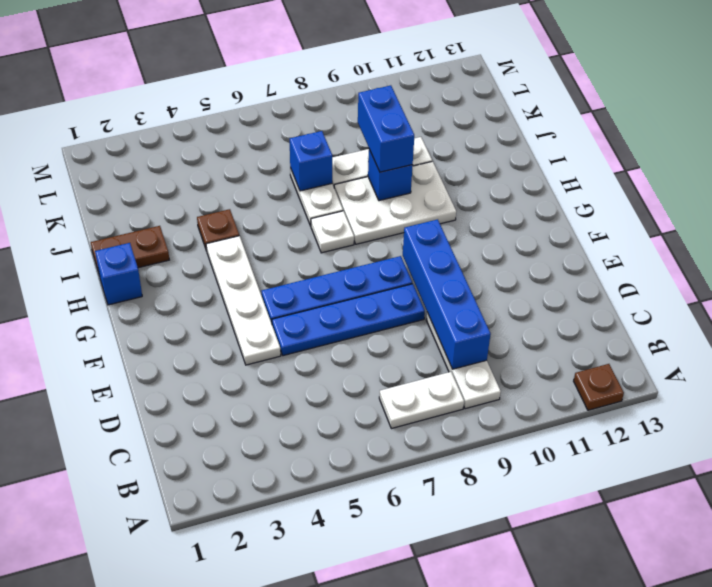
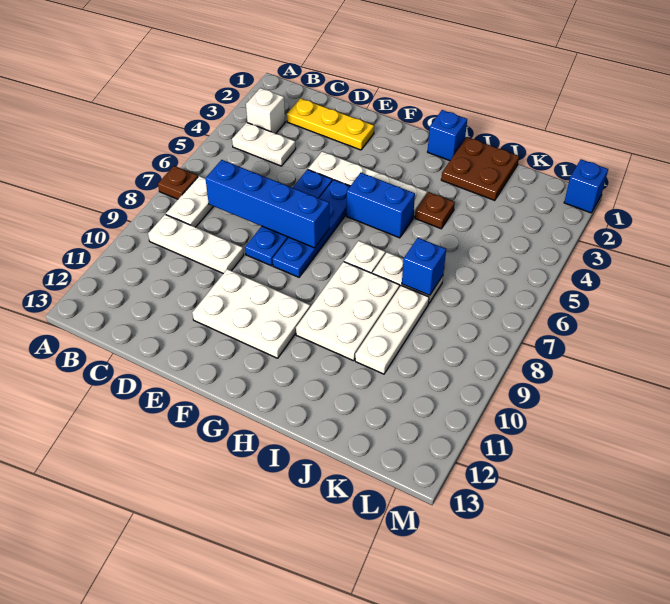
brown 1x1 plate [574,364,624,410] -> brown 1x1 plate moved to [158,166,198,199]
none -> white 1x1 brick [246,88,285,133]
none -> white 1x2 plate [232,122,296,166]
none -> yellow 1x3 plate [287,98,374,150]
blue 1x4 brick [403,219,491,369] -> blue 1x4 brick moved to [205,160,330,248]
none -> white 2x3 plate [192,269,310,358]
brown 1x2 plate [91,226,169,273] -> brown 2x2 plate [441,137,519,201]
blue 1x1 brick [368,149,413,201] -> blue 1x1 brick moved to [564,159,608,213]
blue 1x2 brick [358,85,414,172] -> blue 1x2 brick moved to [346,173,415,238]

